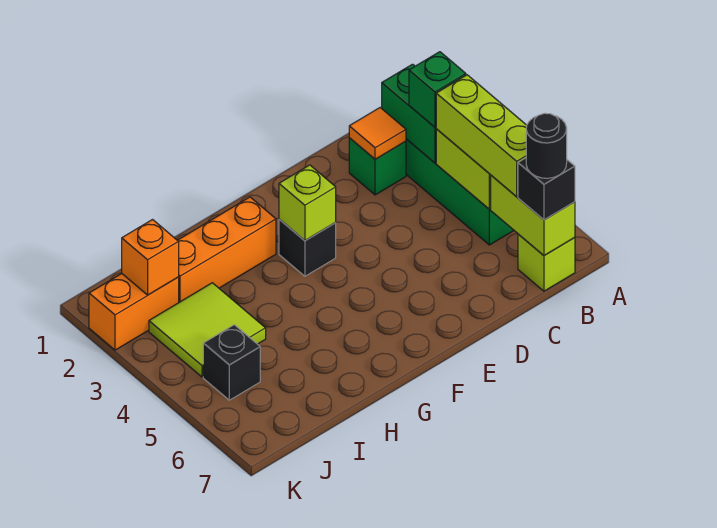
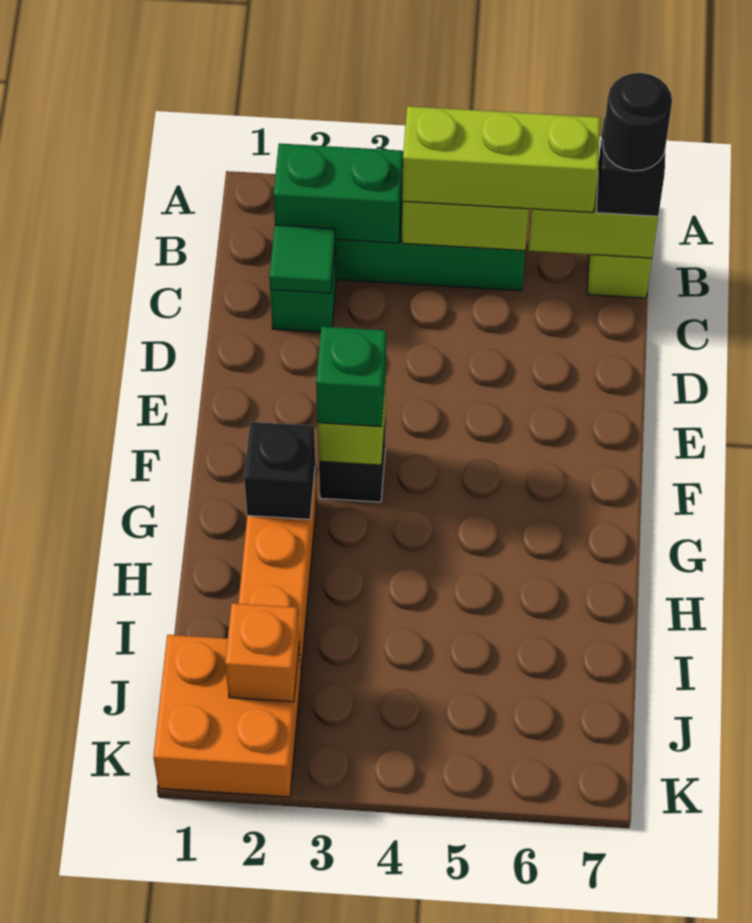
green 1x1 brick [409,52,466,127] -> green 1x1 brick moved to [316,327,386,427]
orange 1x1 tile [349,108,406,159] -> green 1x1 tile [269,225,335,293]
lime 2x2 tile [149,283,266,377] -> none
orange 1x2 brick [89,274,179,350] -> orange 2x2 brick [153,635,301,797]
black 1x1 brick [203,325,260,400] -> black 1x1 brick moved to [244,422,315,519]

